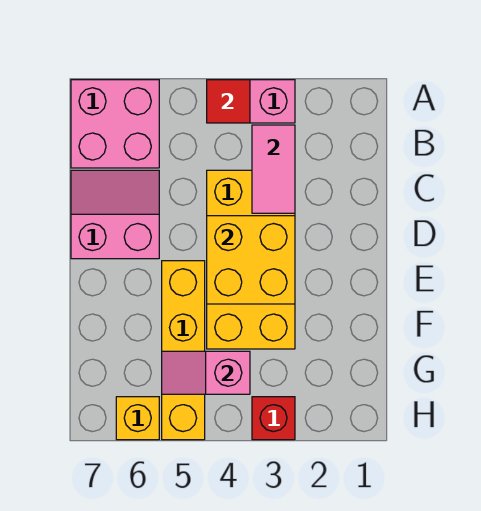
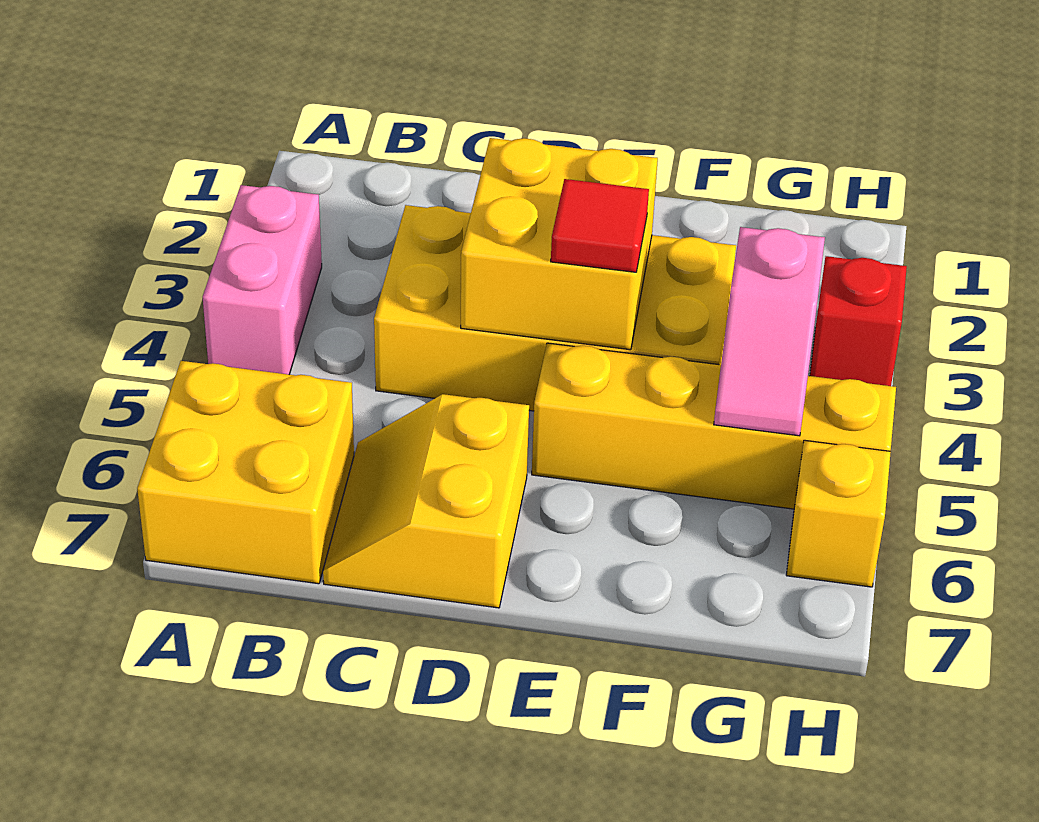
red 1x1 tile [207,80,250,123] -> red 1x1 tile moved to [551,179,649,272]
pink 2x2 brick [71,80,159,168] -> yellow 2x2 brick [137,361,354,584]
pink 1x2 tile [252,125,295,213] -> none
pink 2x2 slope [71,170,159,259] -> yellow 2x2 slope [323,394,529,608]

